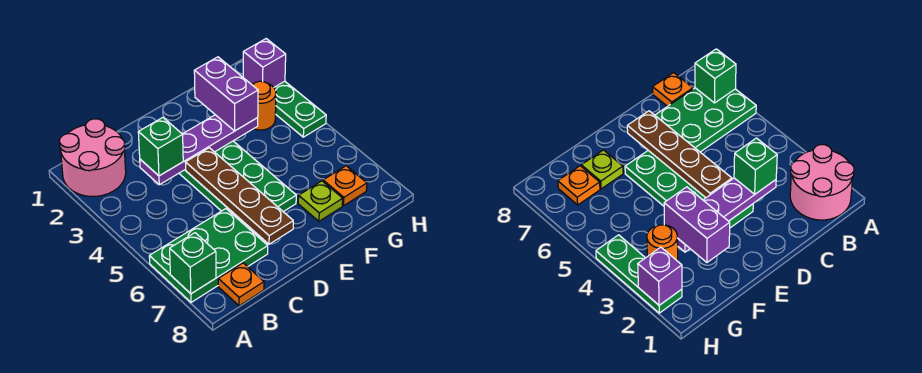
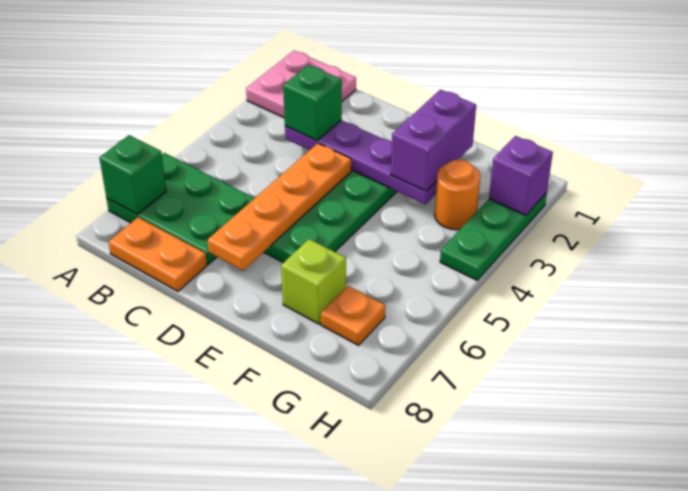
pink 2x2 round brick [59,119,126,196] -> pink 2x2 plate [246,51,356,118]
orange 1x1 plate [218,263,264,306] -> orange 1x2 plate [108,217,207,291]
brown 1x4 plate [185,148,293,244] -> orange 1x4 plate [207,143,351,270]
lime 1x1 plate [298,181,343,221] -> lime 1x1 brick [281,239,346,324]

